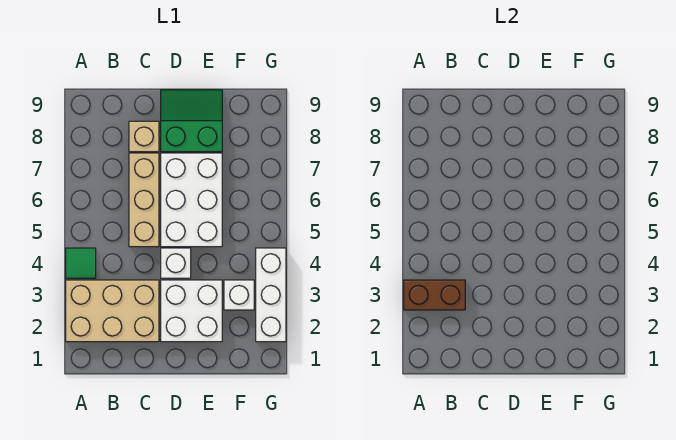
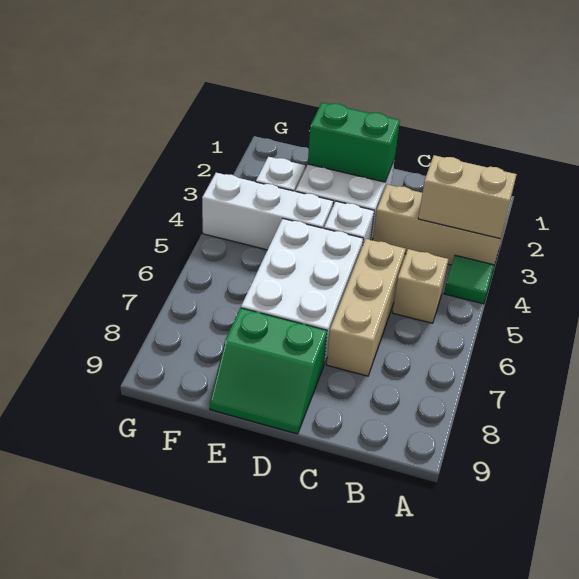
tan 2x3 brick [66,280,159,342] -> tan 1x3 brick [373,185,505,269]
brown 1x2 brick [404,280,465,310] -> tan 1x2 brick [418,155,517,239]
tan 1x1 brick [129,121,159,152] -> tan 1x1 brick moved to [392,249,448,323]
none -> green 1x2 brick [308,103,400,182]
white 1x3 brick [256,248,286,342] -> white 1x3 brick turned to [202,173,333,250]

